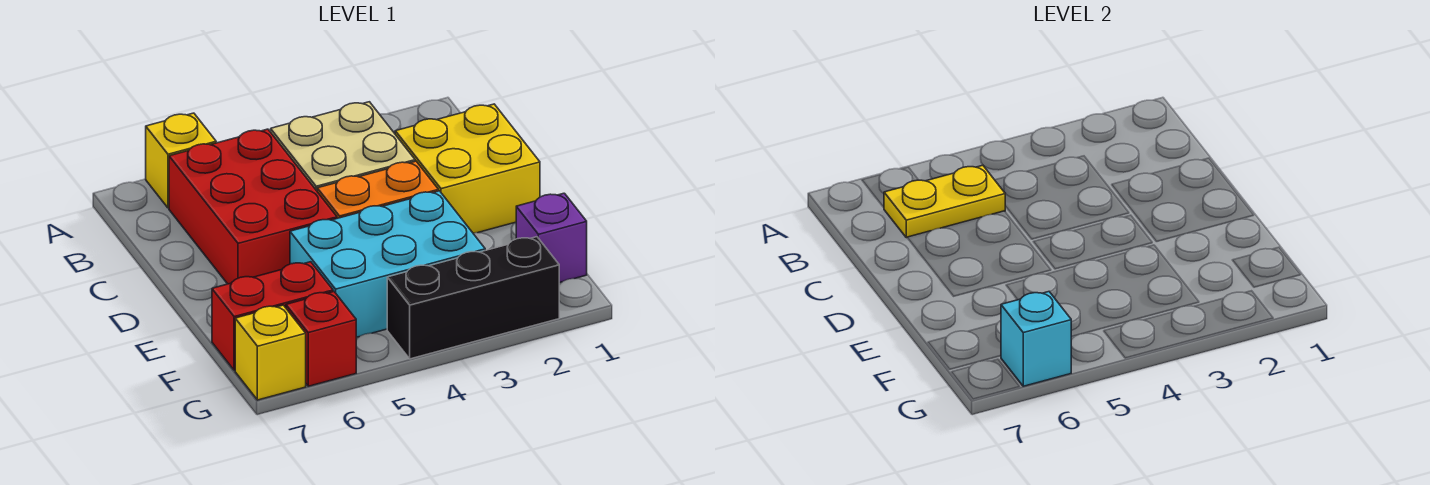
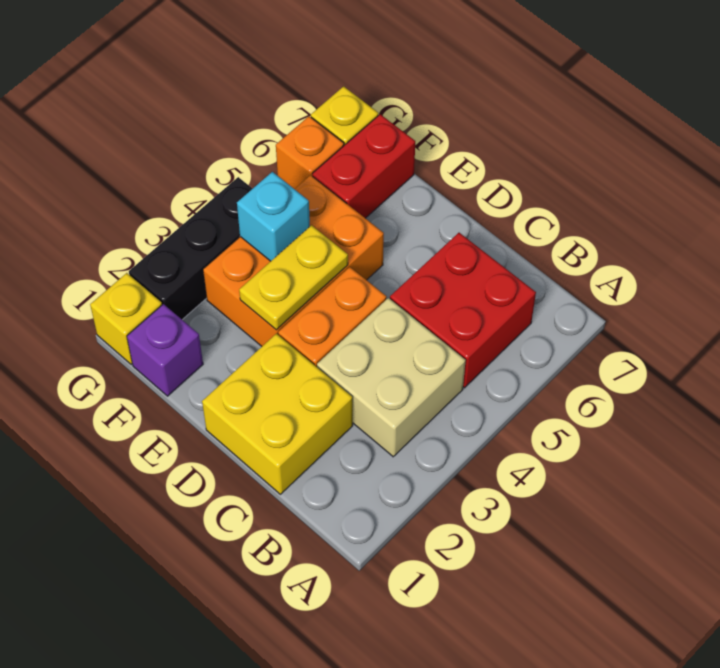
yellow 1x1 brick [146,113,216,208] -> yellow 1x1 brick moved to [90,273,162,365]
red 2x3 brick [169,129,337,284] -> red 2x2 brick [390,233,536,388]
yellow 1x2 plate [884,165,1005,238] -> yellow 1x2 plate moved to [239,225,348,330]
cyan 2x3 brick [290,191,485,337] -> orange 2x3 brick [203,175,384,346]
red 1x1 brick [286,292,356,386] -> orange 1x1 brick [276,116,344,189]
cyan 1x1 brick [1001,292,1071,386] -> cyan 1x1 brick moved to [237,172,310,261]

